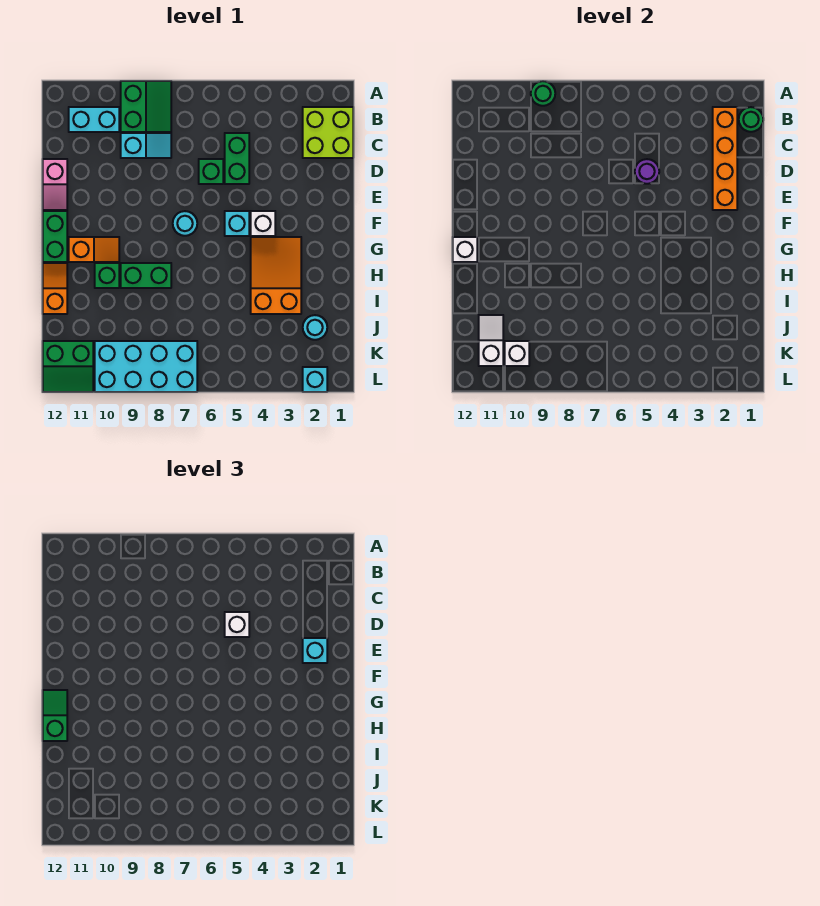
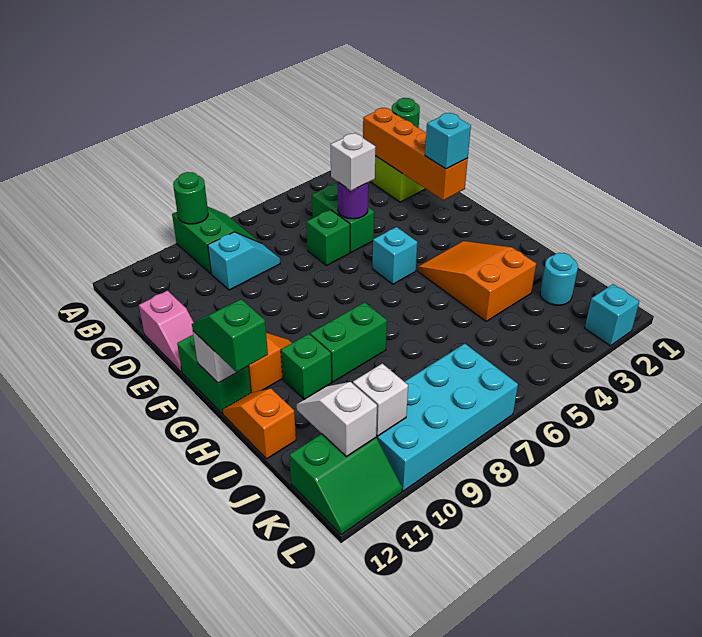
cyan 1x2 brick [69,107,119,132] -> none
white 1x1 brick [251,211,275,236] -> none
cyan 1x1 round brick [173,211,197,236] -> none

